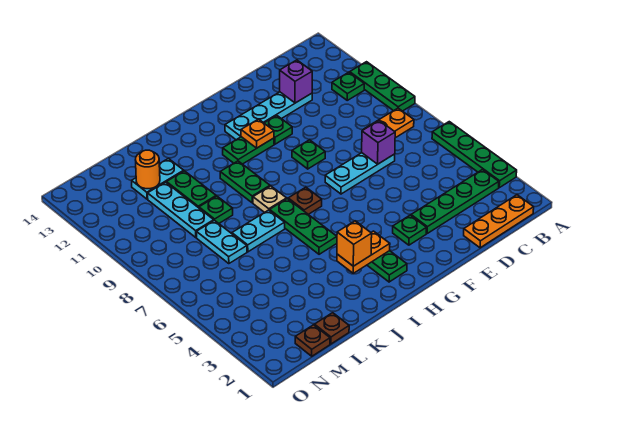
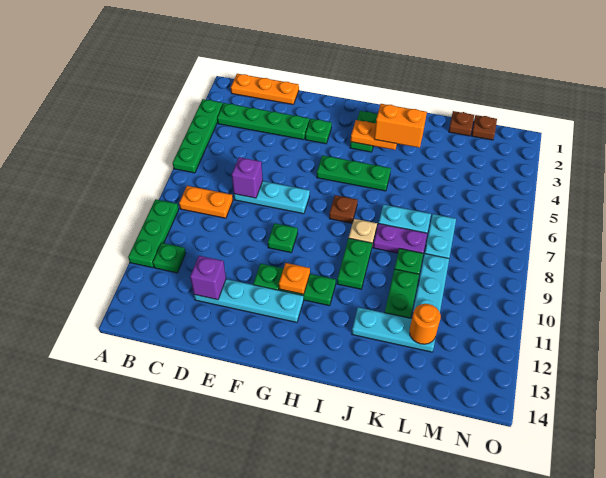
orange 1x1 brick [337,221,372,266] -> orange 1x2 brick [374,104,427,148]
green 1x3 plate [270,199,337,254] -> green 1x3 plate turned to [317,155,391,191]
none -> purple 1x2 plate [373,224,427,253]
cyan 1x2 plate [132,159,184,199] -> cyan 1x3 plate [352,307,436,352]

